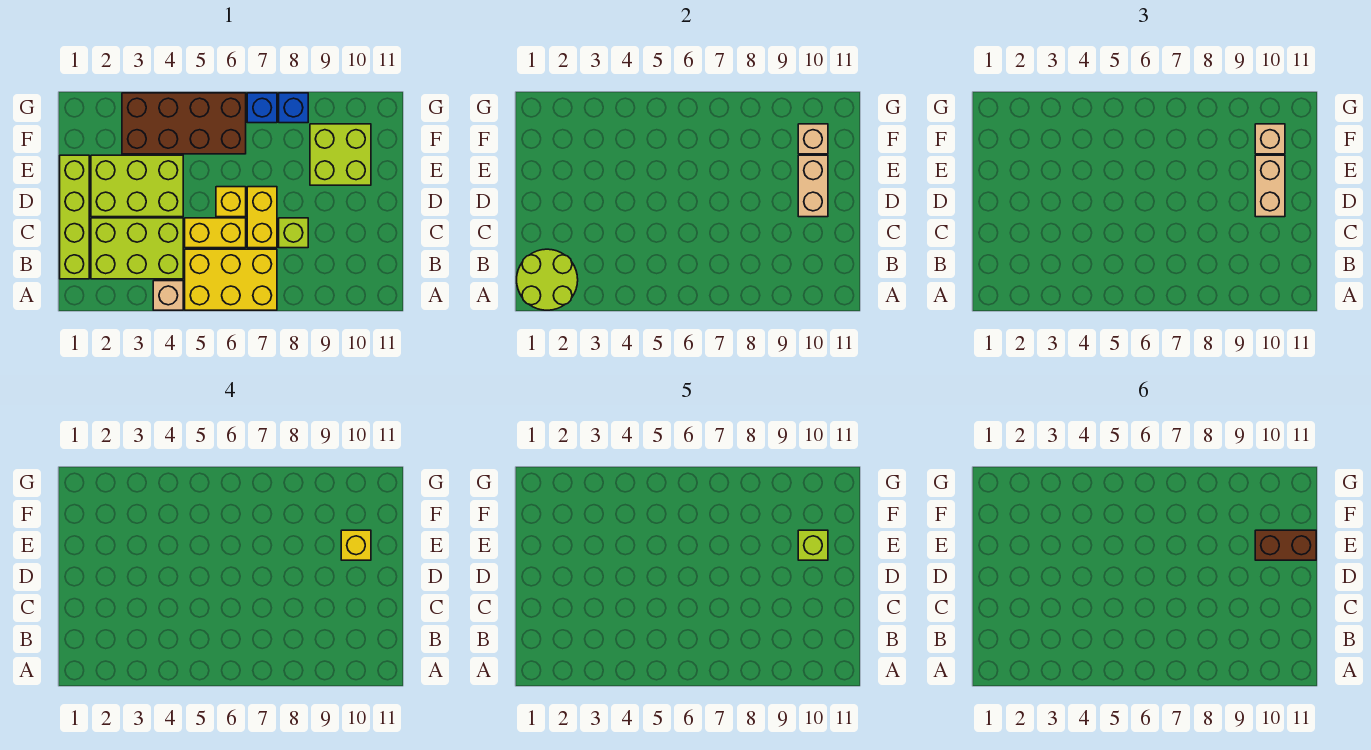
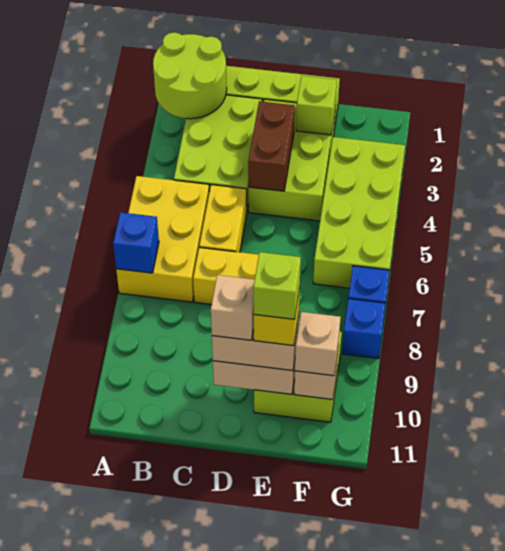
tan 1x1 brick [153,281,183,310] -> tan 1x1 brick moved to [211,275,255,340]
none -> blue 1x1 brick [113,212,159,273]
lime 1x1 brick [279,218,308,248] -> lime 1x1 brick moved to [296,76,337,135]
yellow 1x1 brick [216,187,246,217] -> none
brown 1x2 brick [1255,530,1316,560] -> brown 1x2 brick moved to [248,101,295,191]
brown 2x4 brick [122,93,246,154] -> lime 2x4 brick [313,137,405,288]

